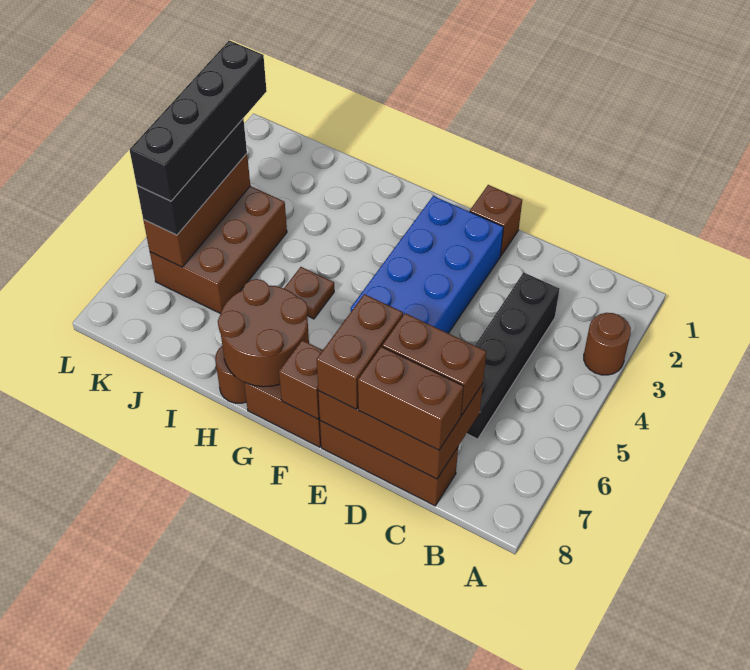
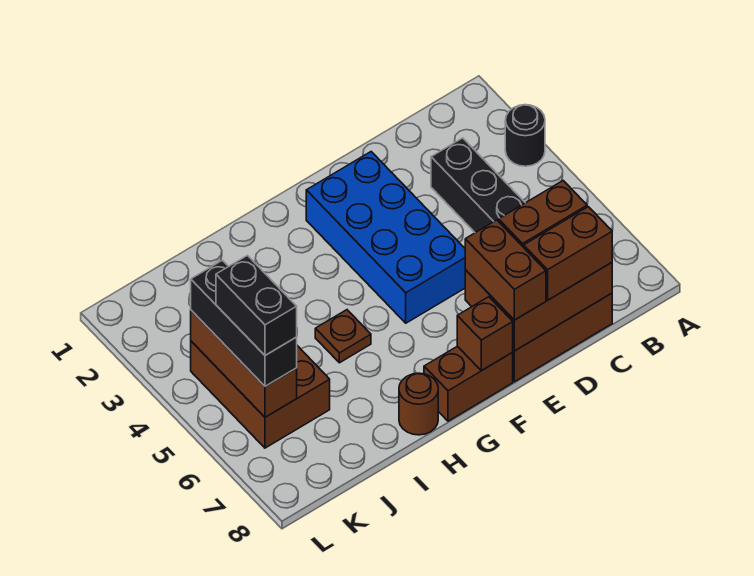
brown 1x1 round brick [584,313,631,375] -> black 1x1 round brick [505,105,545,166]
brown 1x1 brick [470,185,522,256] -> none
brown 2x2 round brick [218,279,309,387] -> none
black 1x4 brick [130,40,267,201] -> black 1x2 brick [216,256,297,355]

